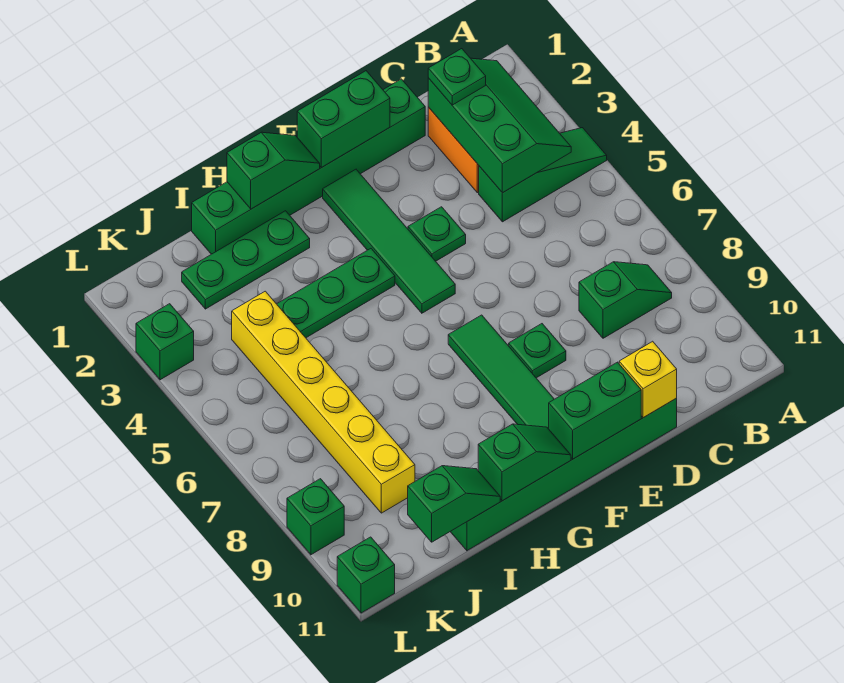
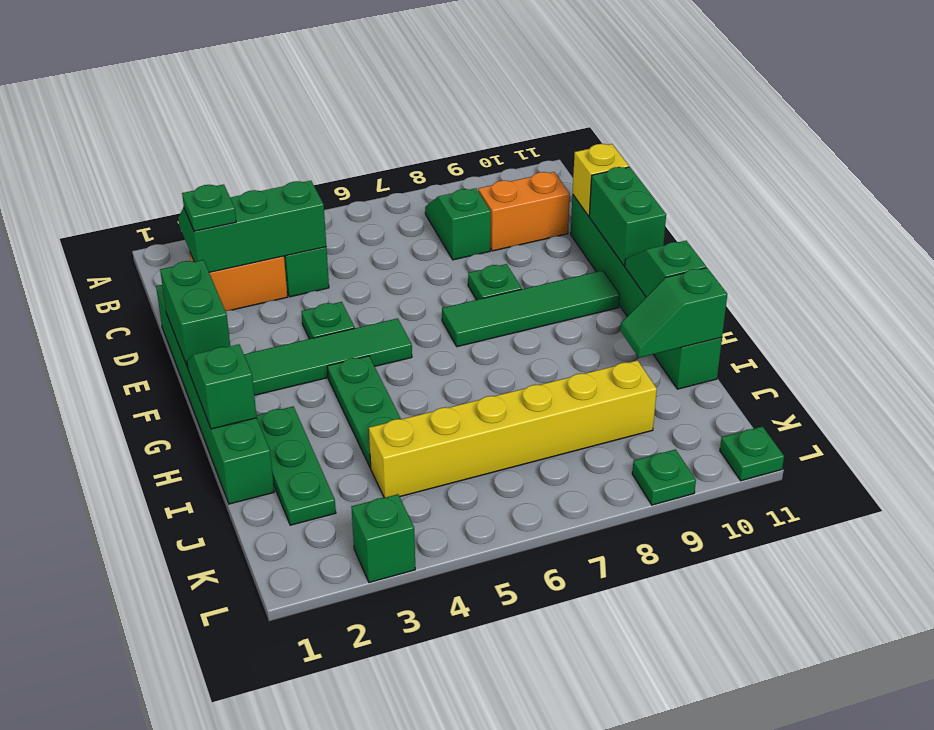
none -> orange 1x2 brick [478,172,570,251]
green 1x2 slope [408,466,500,542] -> green 1x2 slope turned to [620,268,727,358]
green 1x1 brick [287,479,344,555] -> green 1x1 plate [632,450,696,505]
green 1x1 brick [337,537,395,613] -> green 1x1 plate [720,426,784,481]

